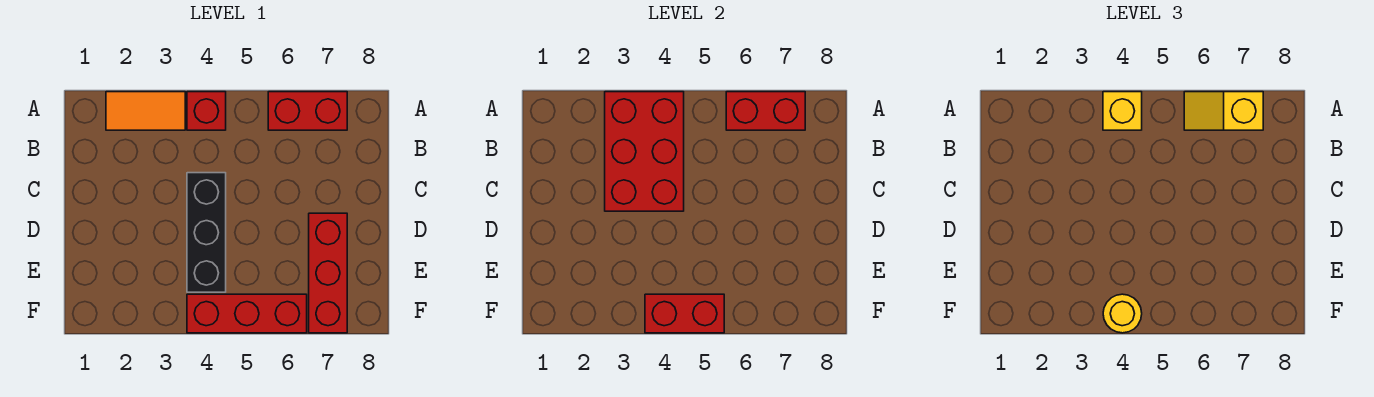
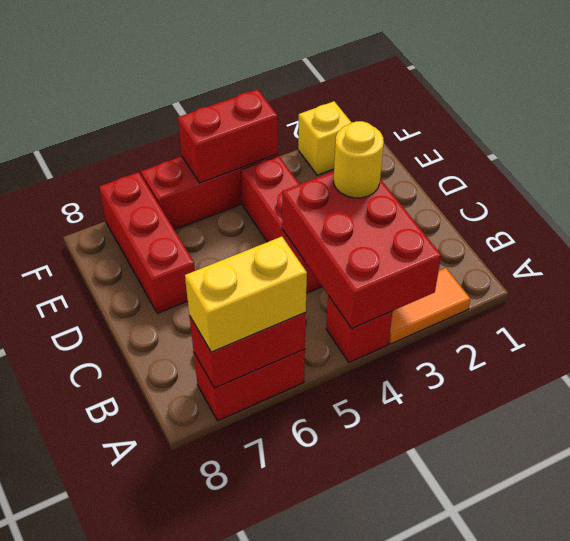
yellow 1x1 brick [1103,92,1142,130] -> yellow 1x1 brick moved to [298,101,352,175]
yellow 1x2 slope [1184,92,1263,130] -> yellow 1x2 brick [185,237,307,352]
black 1x3 brick [187,173,226,292] -> red 1x3 brick [241,156,322,293]
yellow 1x1 round brick [1103,294,1142,333] -> yellow 1x1 round brick moved to [334,121,384,198]

